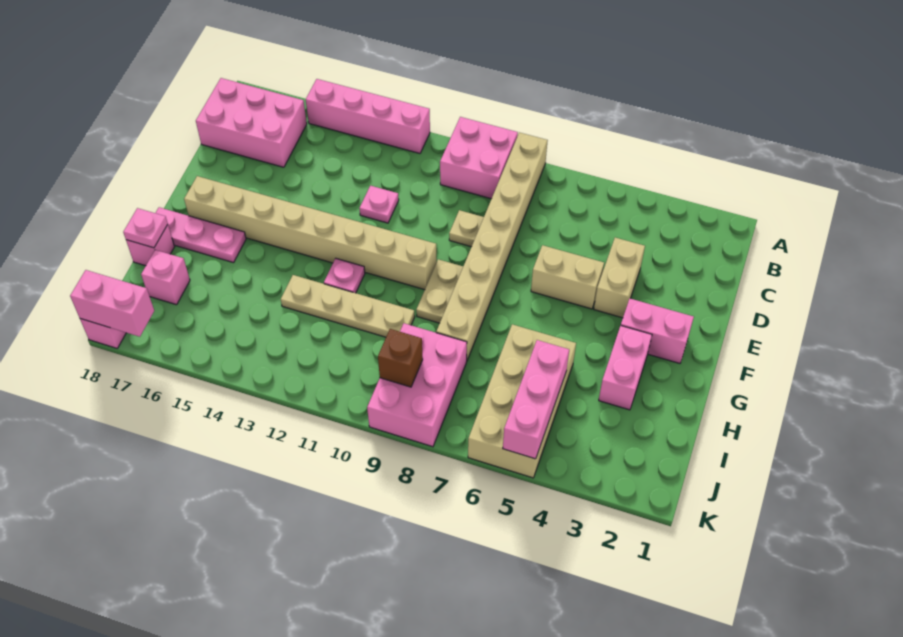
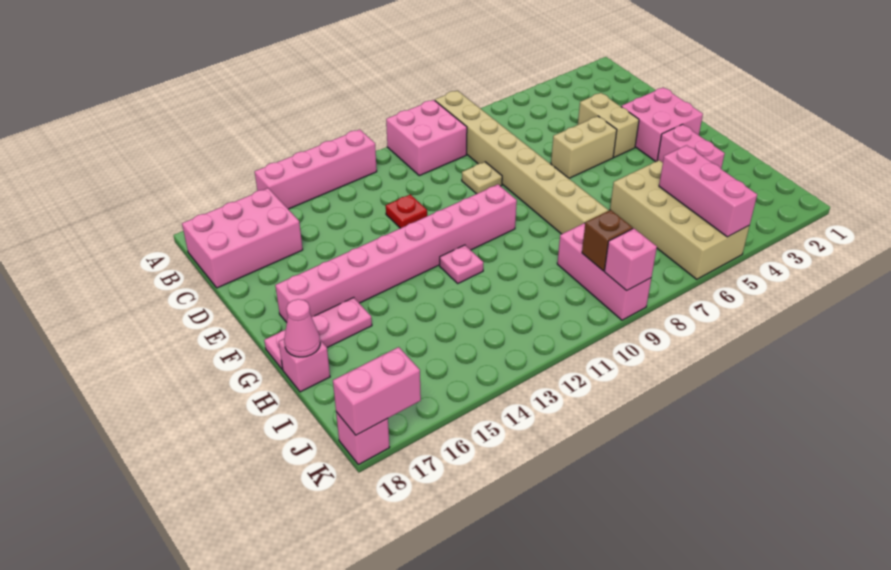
pink 1x1 plate [359,186,399,223] -> red 1x1 plate [386,194,427,228]
pink 1x2 brick [621,299,694,363] -> pink 2x2 brick [621,87,703,162]
tan 1x2 plate [416,259,463,323] -> none
tan 1x8 brick [184,176,437,290] -> pink 1x8 brick [275,184,517,322]
tan 1x4 plate [281,275,415,337] -> none
pink 1x1 plate [123,208,168,248] -> pink 1x1 cone [284,299,320,357]
pink 2x3 brick [367,323,467,447] -> pink 1x3 brick [557,223,651,320]
pink 1x1 brick [141,250,190,305] -> pink 1x1 brick moved to [604,228,657,291]

